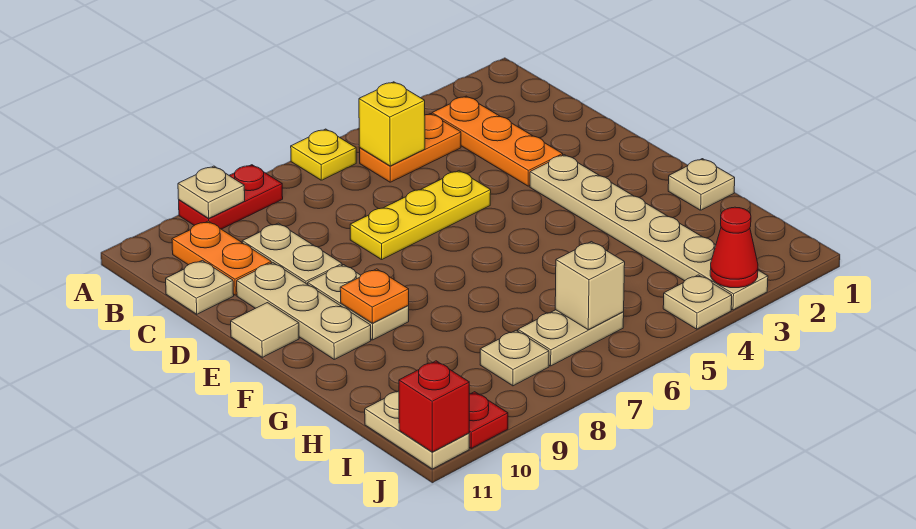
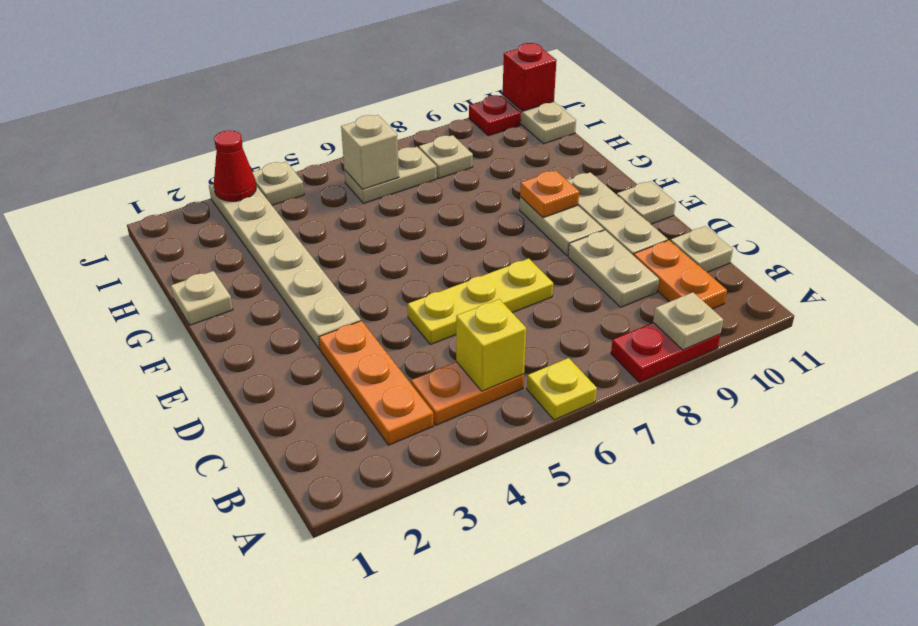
tan 1x1 tile [231,303,299,357] -> tan 1x1 plate [617,181,676,224]

